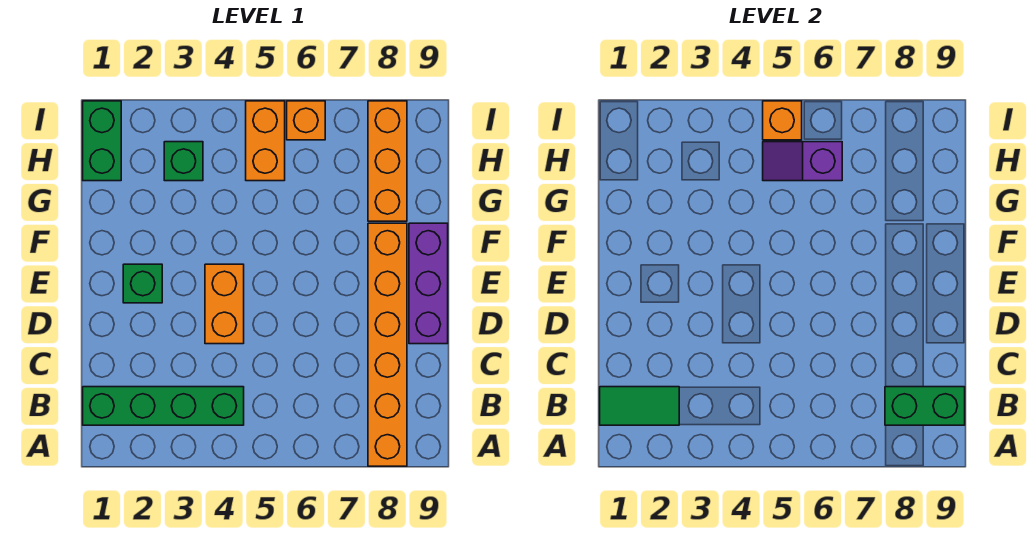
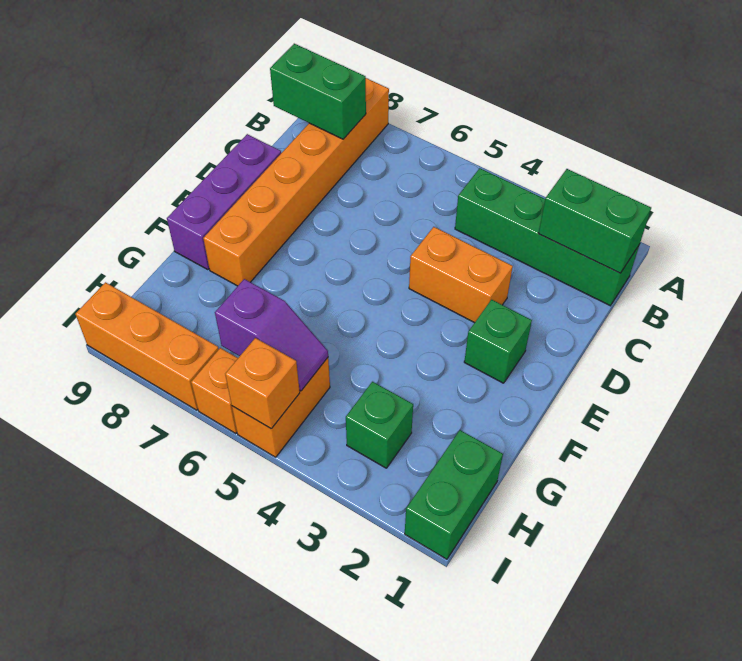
green 1x2 tile [600,387,679,425] -> green 1x2 brick [539,169,651,273]
orange 1x2 brick [205,264,244,344] -> orange 1x2 brick turned to [409,227,513,323]
orange 1x3 brick [368,101,407,221] -> orange 1x3 brick turned to [75,282,219,410]

